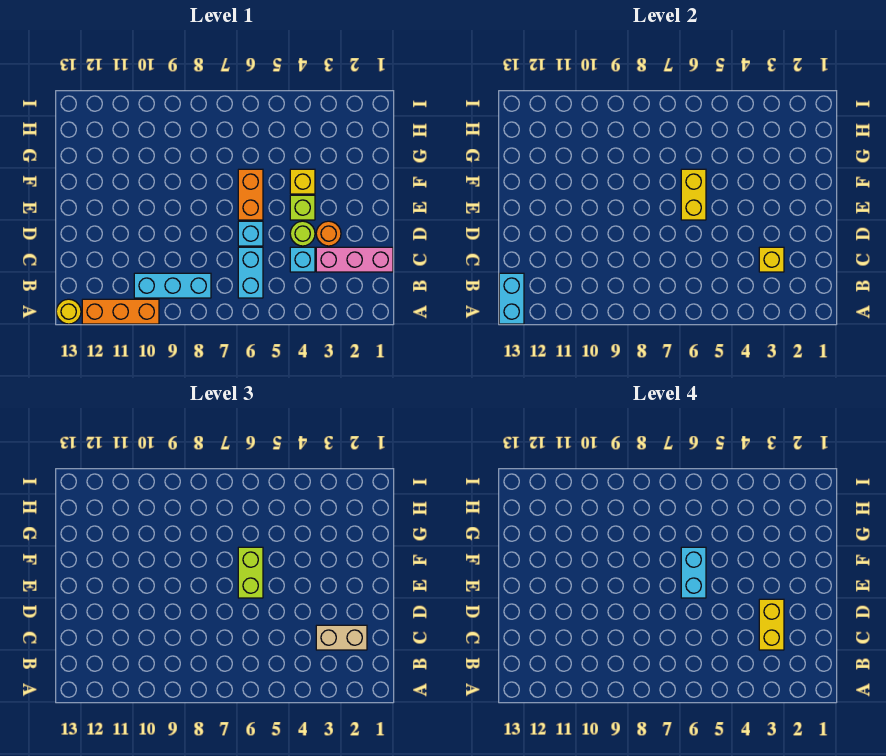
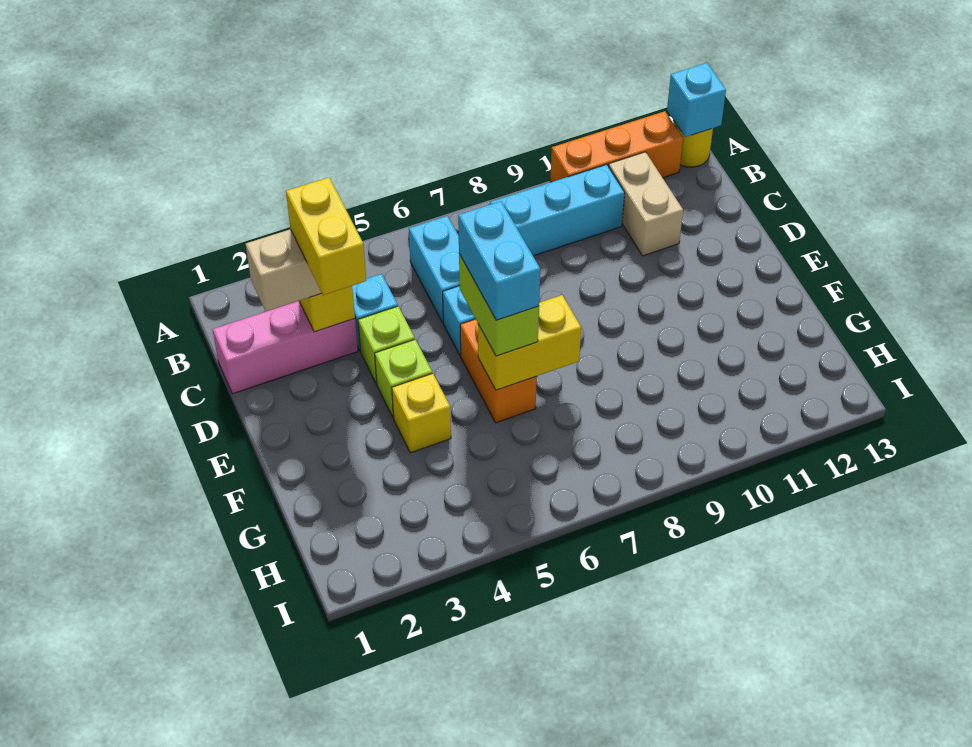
cyan 1x2 brick [499,273,524,324] -> cyan 1x1 brick [667,63,726,137]
none -> tan 1x2 brick [609,152,683,256]
orange 1x1 round brick [316,221,341,246] -> none
lime 1x1 round brick [290,221,315,246] -> lime 1x1 brick [358,306,415,384]
yellow 1x2 brick [681,169,706,220] -> yellow 1x2 brick turned to [478,295,581,390]

